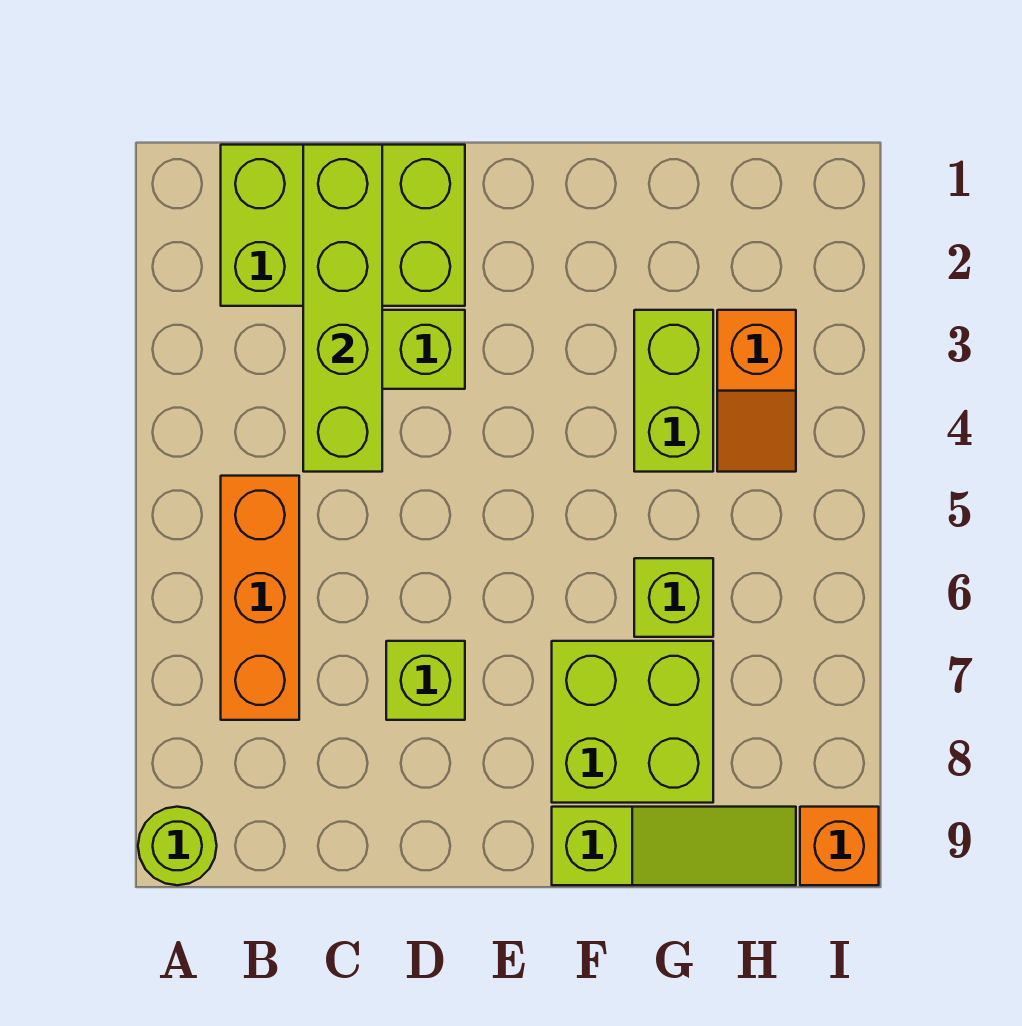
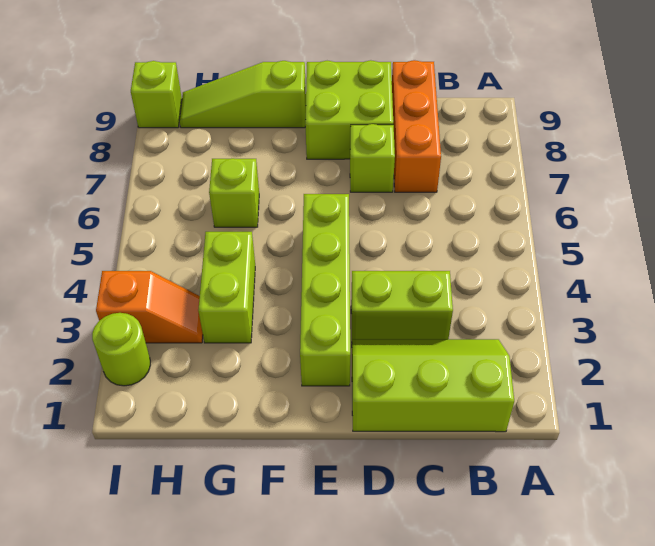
lime 1x1 round brick [138,807,217,885] -> lime 1x1 round brick moved to [92,313,150,386]
lime 2x3 brick [221,145,465,306] -> lime 2x3 slope [352,339,514,432]
orange 1x3 brick [221,476,299,720] -> orange 1x3 brick moved to [392,60,441,192]
lime 1x4 brick [303,145,382,472] -> lime 1x4 brick moved to [300,194,350,386]
lime 2x2 brick [552,641,713,803] -> lime 2x2 brick moved to [305,60,393,159]
orange 1x2 slope [717,310,796,472] -> orange 1x2 slope turned to [96,271,203,343]
orange 1x1 brick [800,807,879,885] -> lime 1x1 brick [131,61,182,128]

